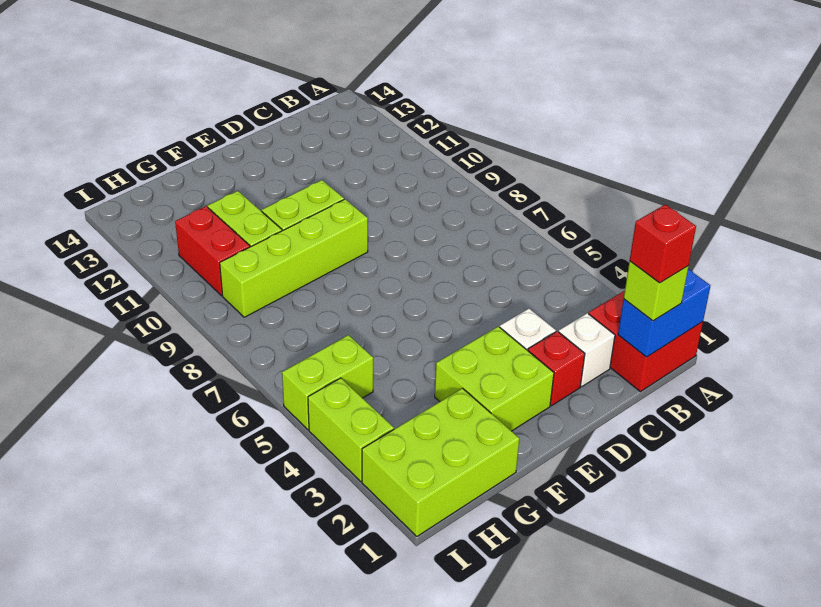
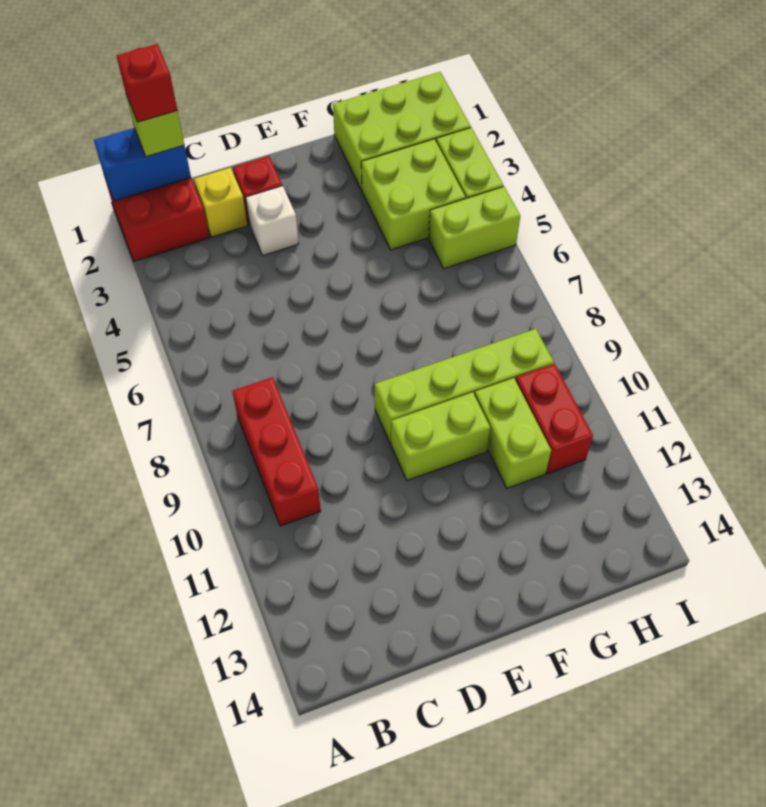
none -> red 1x3 brick [232,377,321,526]
white 1x1 brick [559,313,615,387] -> yellow 1x1 brick [194,168,248,237]
lime 2x2 brick [435,326,554,431] -> lime 2x2 brick moved to [361,139,466,250]

